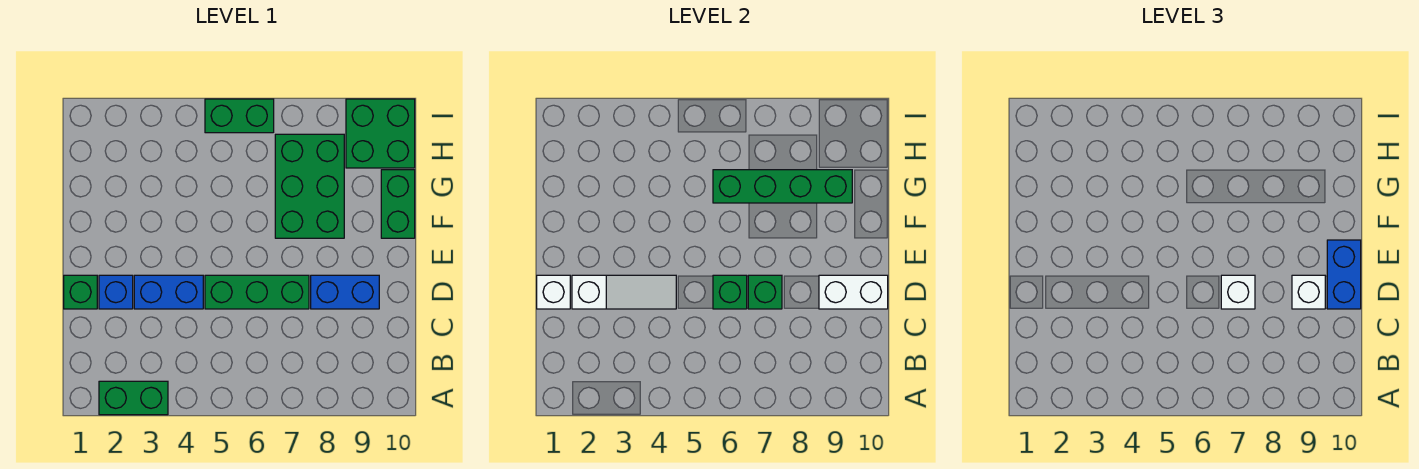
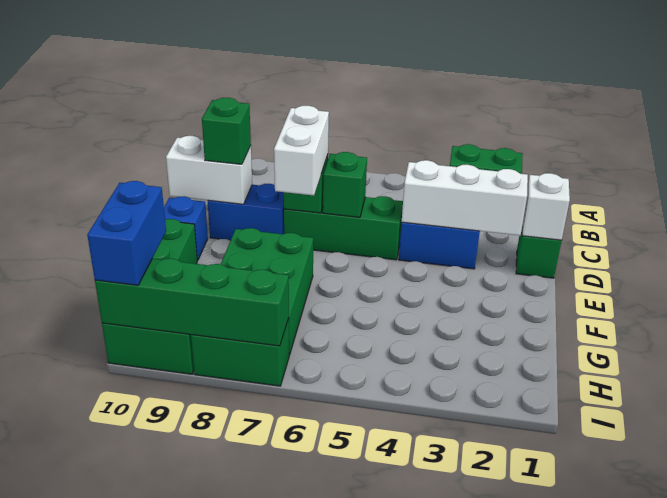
blue 1x1 brick [99,275,133,309] -> blue 1x1 brick moved to [164,196,208,261]
white 1x3 slope [572,275,676,309] -> white 1x3 brick [402,160,528,236]
white 1x1 brick [1221,275,1255,309] -> white 1x2 brick [274,106,329,195]
white 1x1 brick [1292,275,1325,309] -> green 1x1 brick [202,98,251,164]
blue 1x2 brick [1327,240,1361,309] -> blue 1x2 brick moved to [87,181,166,285]
green 1x4 brick [713,170,852,203] -> green 1x4 brick moved to [95,259,289,346]
green 1x2 brick [205,99,274,133] -> green 1x2 brick moved to [191,318,289,386]

